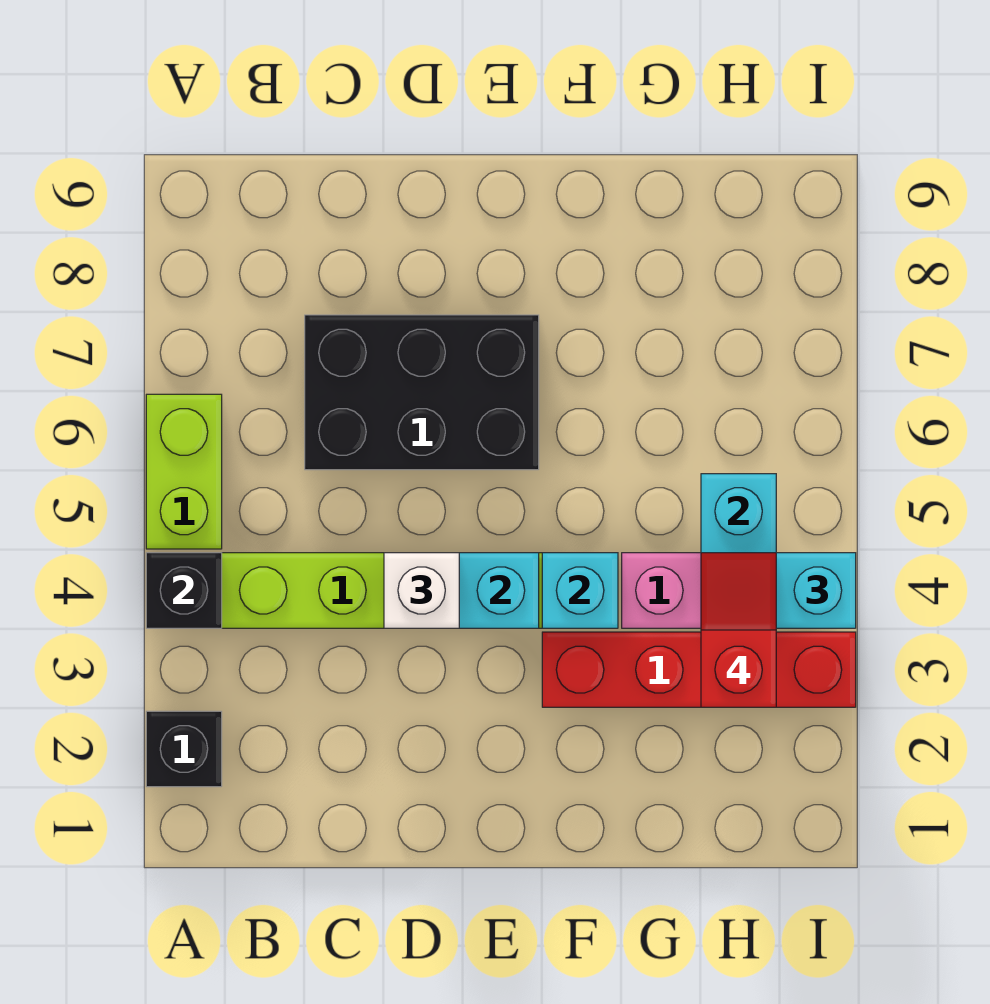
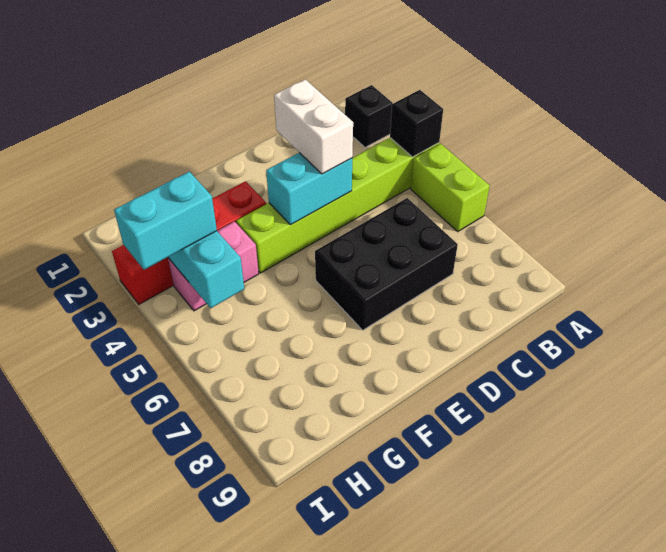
white 1x1 brick [384,553,459,628] -> white 1x2 brick [274,79,353,174]
cyan 1x1 brick [542,553,618,628] -> none
red 1x2 slope [701,553,776,707] -> none

